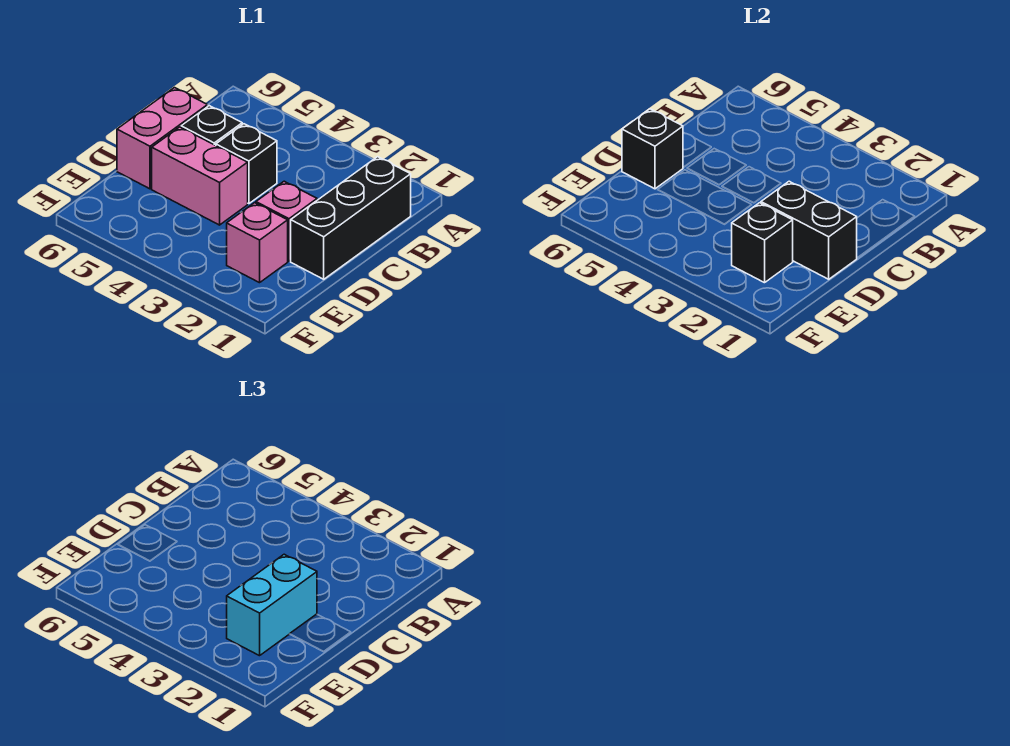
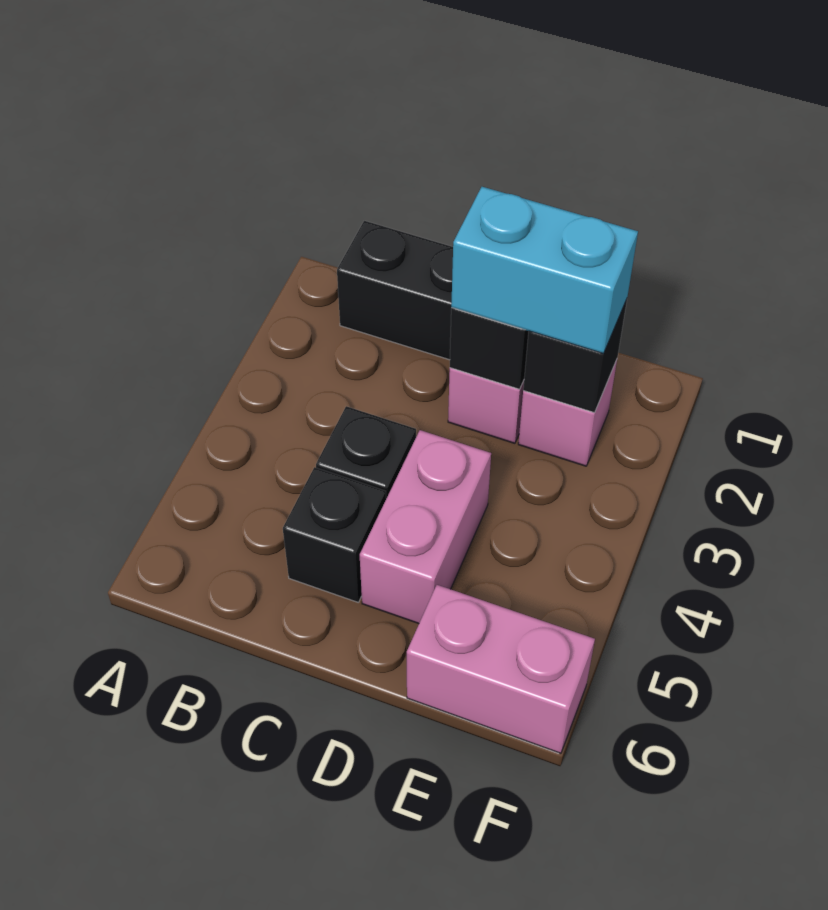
pink 1x2 brick [117,88,207,189] -> pink 1x2 brick moved to [407,585,595,753]
black 1x1 brick [622,109,683,189] -> none

